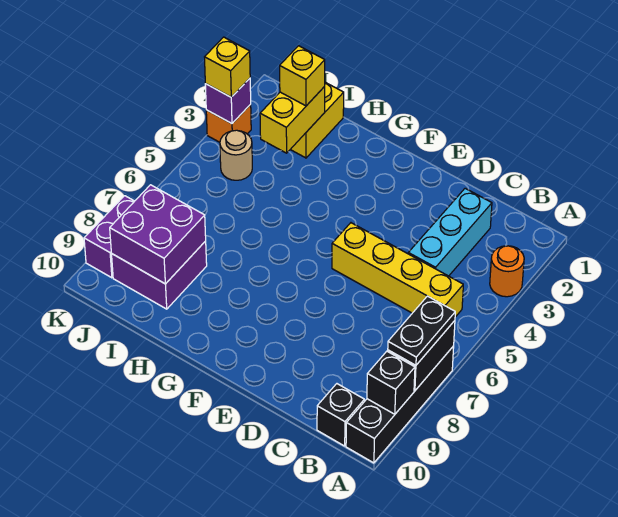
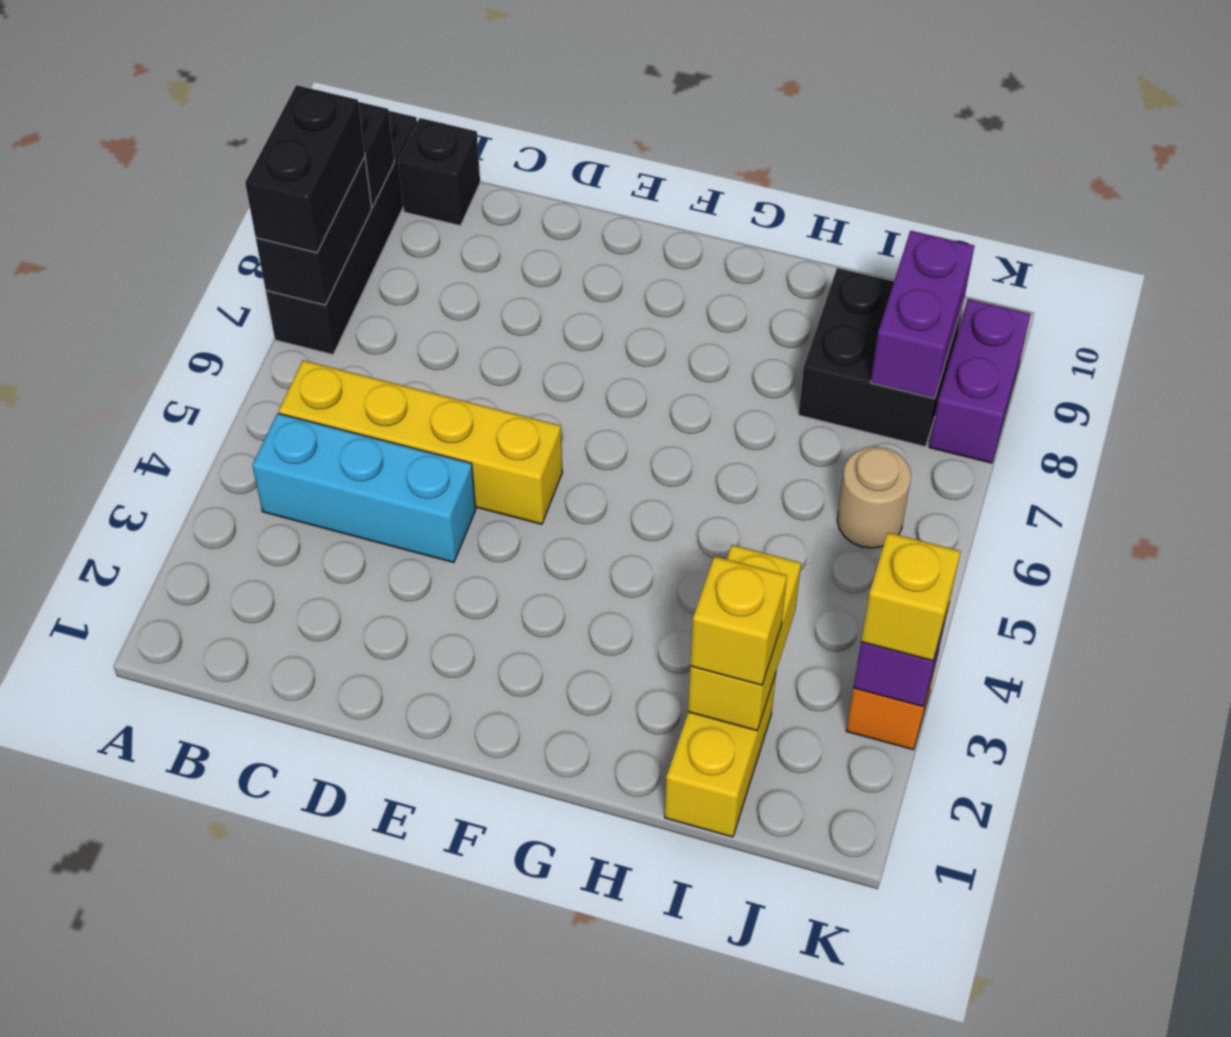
orange 1x1 round brick [490,246,524,297] -> none
black 1x2 plate [388,296,455,365] -> black 1x2 brick [245,85,365,253]
cyan 1x3 brick [408,188,492,276] -> cyan 1x3 brick turned to [252,413,476,562]
purple 2x2 brick [112,241,207,309] -> black 2x2 brick [798,268,964,447]
purple 2x2 brick [110,185,206,284] -> purple 1x2 brick [871,231,974,398]
tan 1x1 round brick [220,130,252,180] -> tan 1x1 round brick moved to [837,447,911,548]

